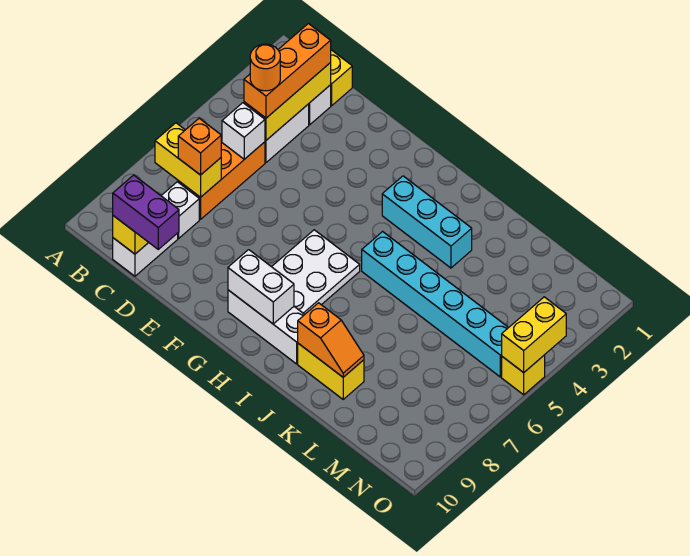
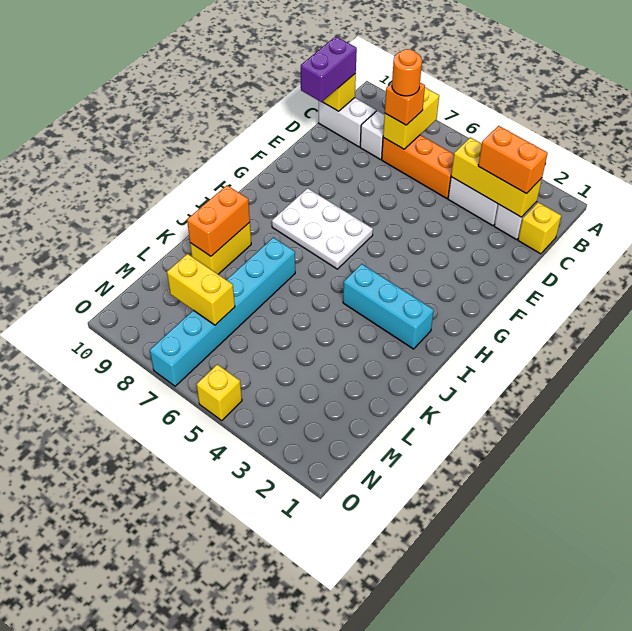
orange 1x3 brick [244,24,331,118] -> orange 1x2 brick [478,126,548,194]
orange 1x1 round brick [250,44,280,91] -> orange 1x1 round brick moved to [392,49,422,96]
white 1x1 brick [222,103,265,159] -> none
white 1x3 brick [228,290,305,364] -> none
white 1x2 brick [228,250,294,324] -> none
cyan 1x3 brick [382,176,472,268] -> cyan 1x3 brick turned to [343,264,434,349]
cyan 1x6 brick [362,232,509,377] -> cyan 1x6 brick moved to [150,237,295,386]
orange 1x2 slope [298,303,364,377] -> orange 1x2 brick [187,185,250,256]
yellow 1x2 brick [502,297,566,373] -> yellow 1x2 brick moved to [167,254,235,325]

